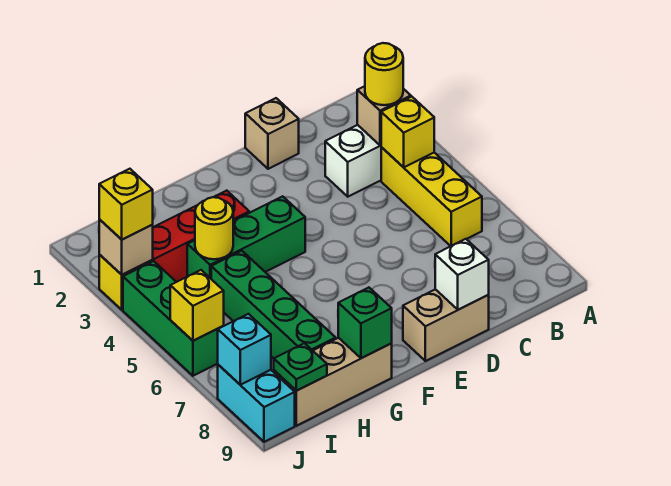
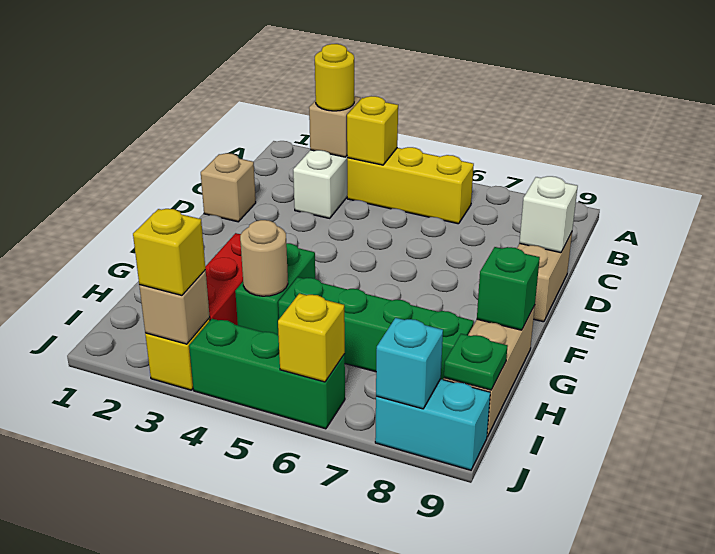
green 1x3 brick [187,196,305,278] -> green 1x2 brick [235,243,315,335]
yellow 1x1 round brick [195,197,233,259] -> tan 1x1 round brick [240,220,288,296]

